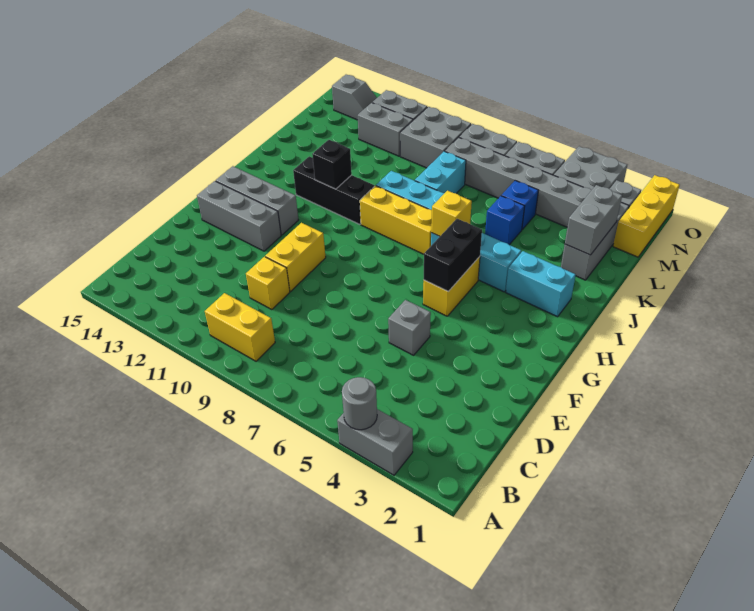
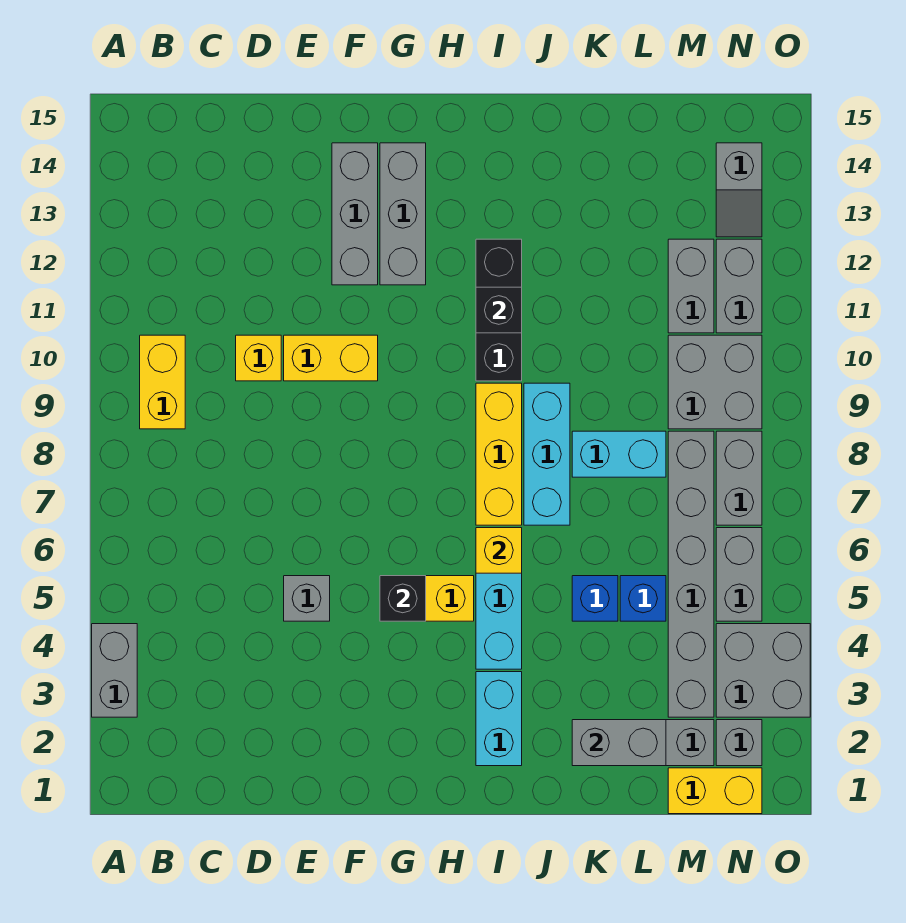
grey 1x1 round brick [342,377,377,430] -> none
black 1x2 brick [424,219,482,292] -> black 1x1 brick [380,576,426,621]
yellow 1x3 brick [613,175,680,257] -> yellow 1x2 brick [668,768,762,814]

